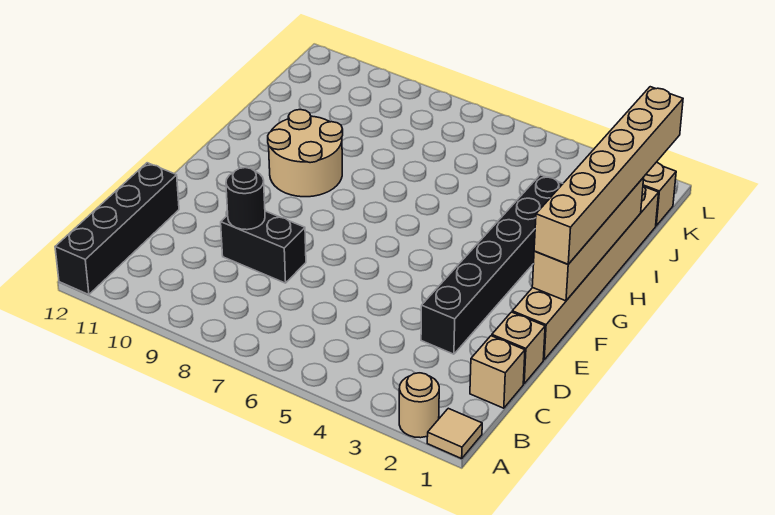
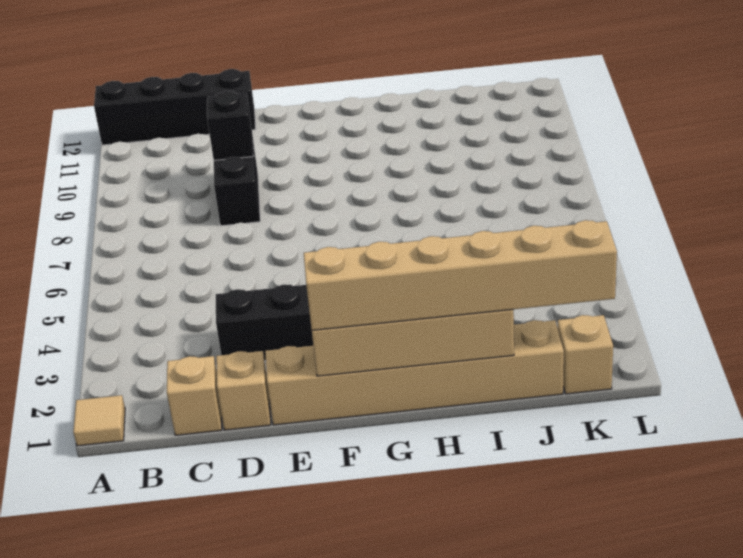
tan 1x1 round brick [399,373,439,438] -> none
black 1x1 round brick [226,168,265,230] -> black 1x1 brick [207,91,254,160]
tan 2x2 round brick [268,110,343,197] -> none

